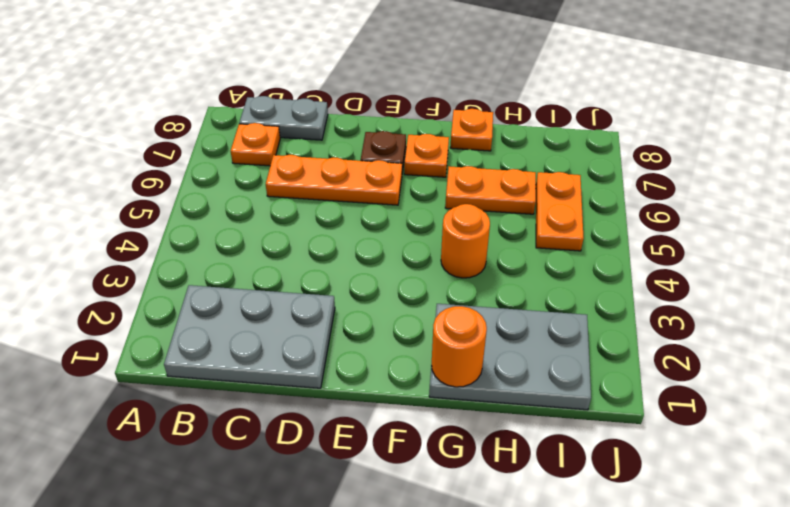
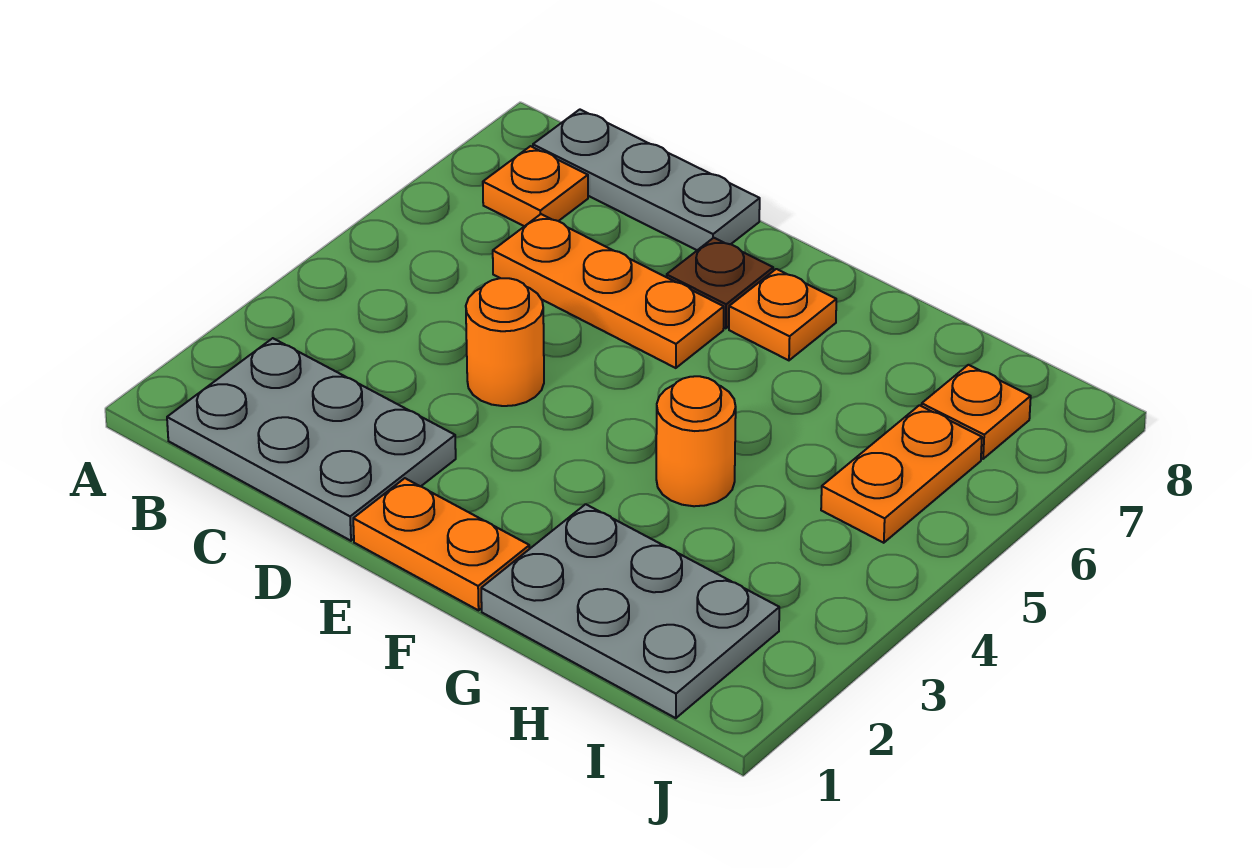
grey 1x2 plate [239,96,328,140] -> grey 1x3 plate [533,110,760,250]
orange 1x1 round brick [432,306,487,387] -> orange 1x1 round brick moved to [466,278,544,406]
orange 1x2 plate [445,166,536,214] -> orange 1x2 plate moved to [353,478,529,610]
orange 1x1 plate [450,109,493,151] -> orange 1x1 plate moved to [922,365,1031,459]

